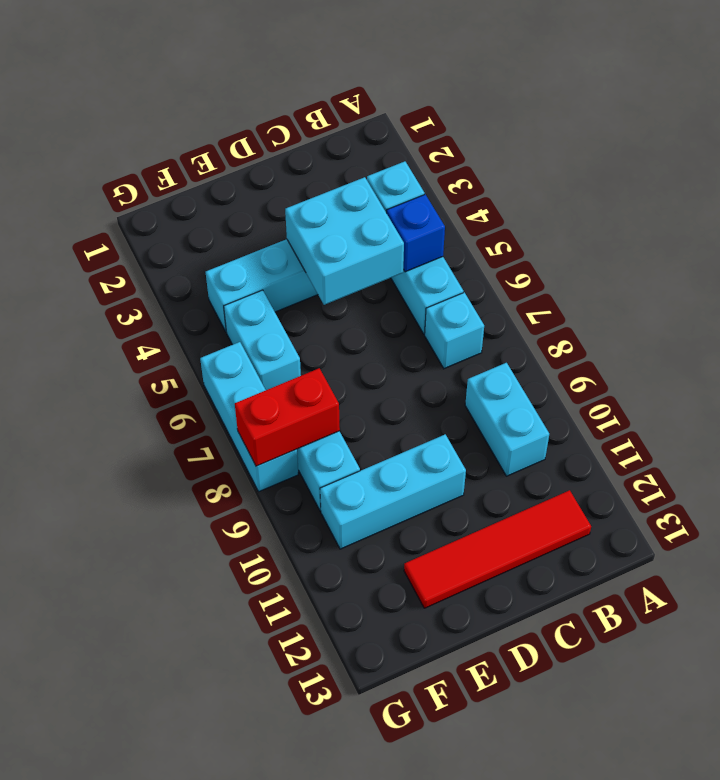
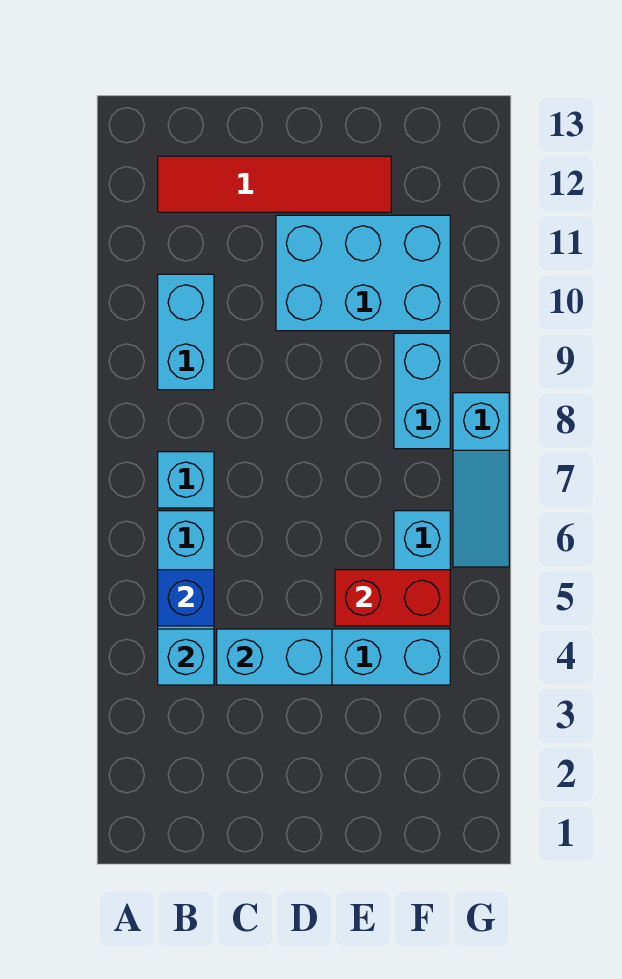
cyan 2x2 brick [285,177,404,305] -> cyan 1x2 brick [217,629,332,685]
cyan 1x3 brick [320,434,466,549] -> cyan 2x3 brick [276,215,450,331]
red 1x2 brick [235,368,340,466] -> red 1x2 brick moved to [335,570,450,626]
cyan 1x3 brick [200,342,298,491] -> cyan 1x3 slope [453,393,509,567]

